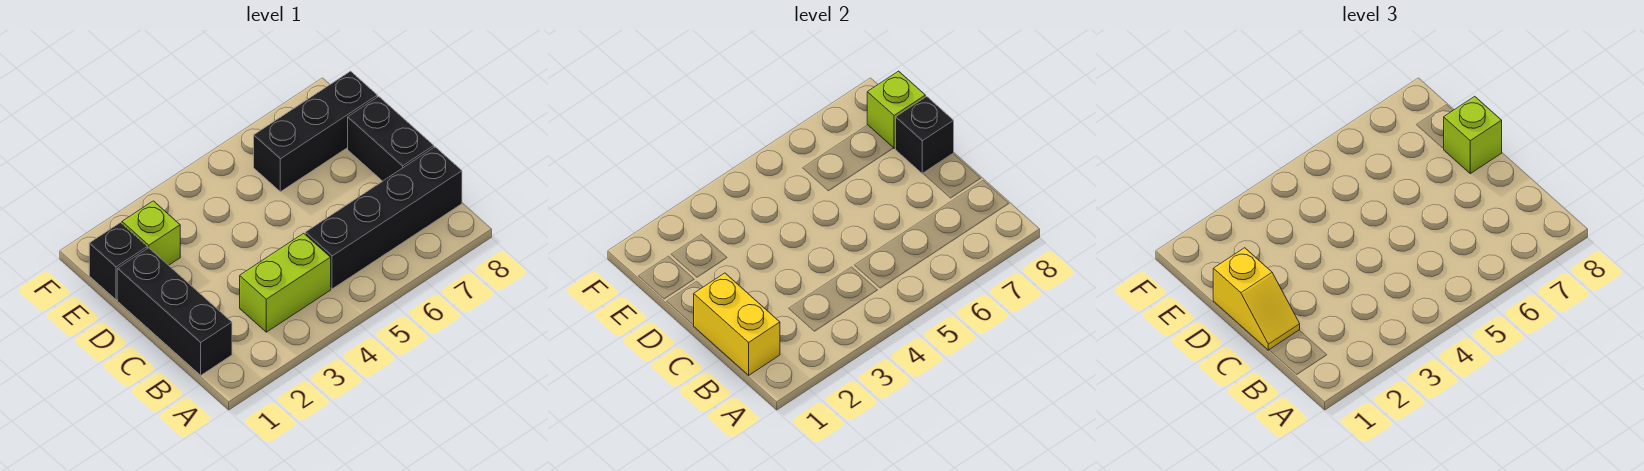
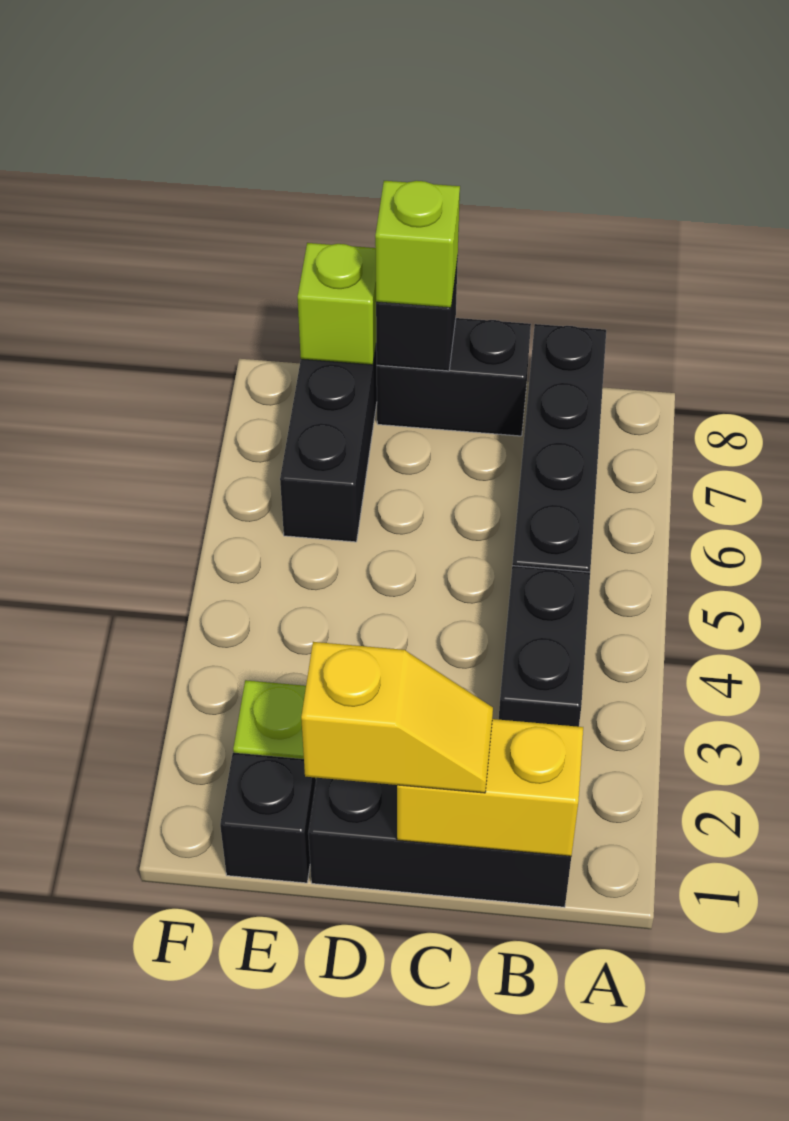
lime 1x2 brick [240,233,331,332] -> black 1x2 brick [499,566,590,727]

